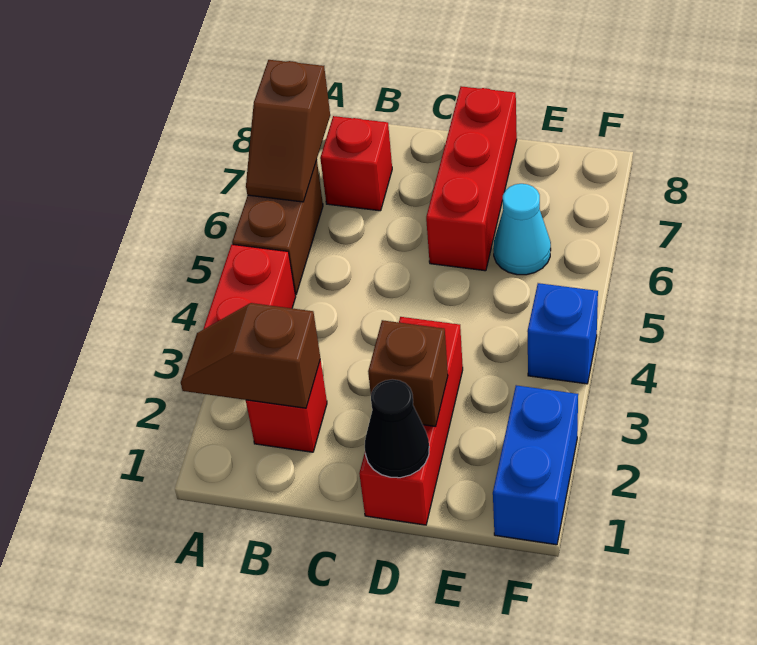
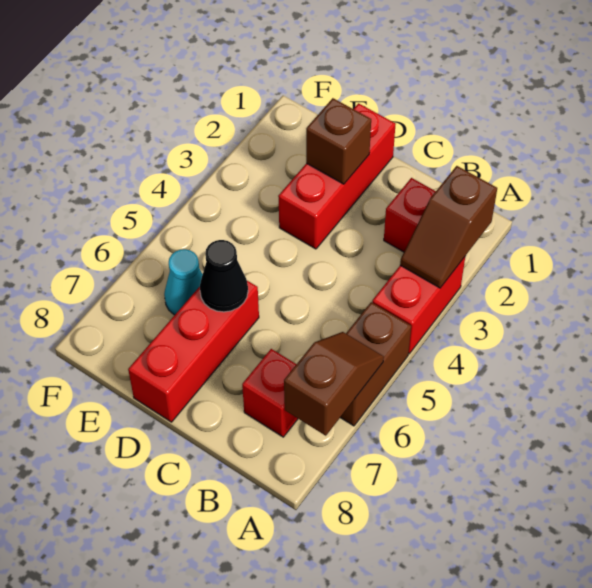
brown 1x2 slope [181,303,320,408] -> brown 1x2 slope turned to [400,166,497,288]
black 1x1 cone [365,379,429,478] -> black 1x1 cone moved to [200,240,248,312]
blue 1x2 brick [493,385,578,545] -> none
blue 1x1 brick [527,283,598,384] -> none

